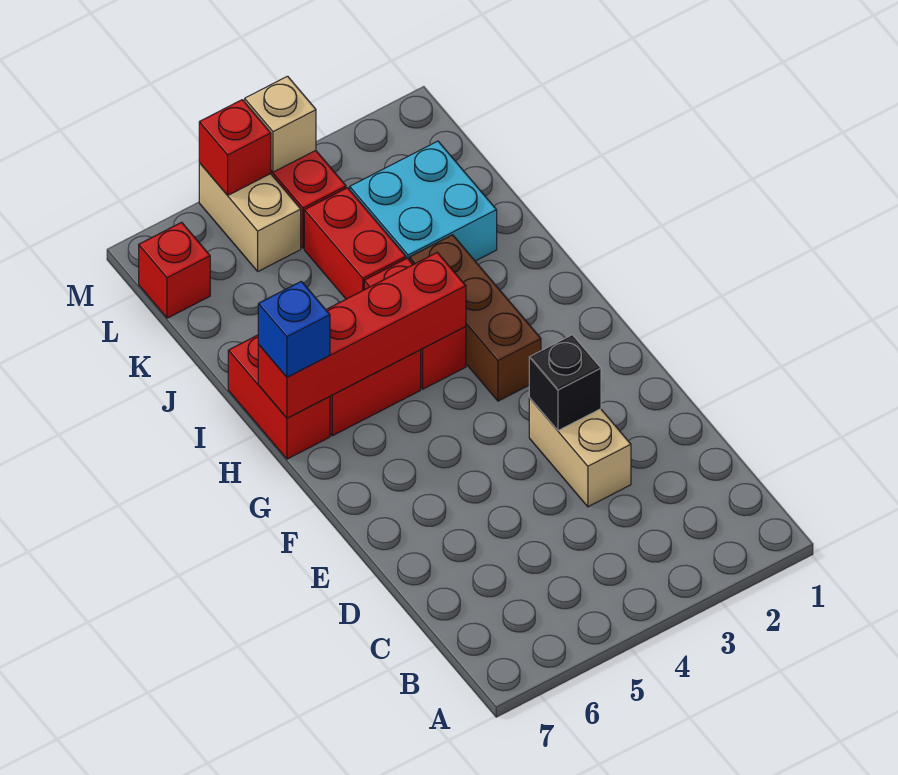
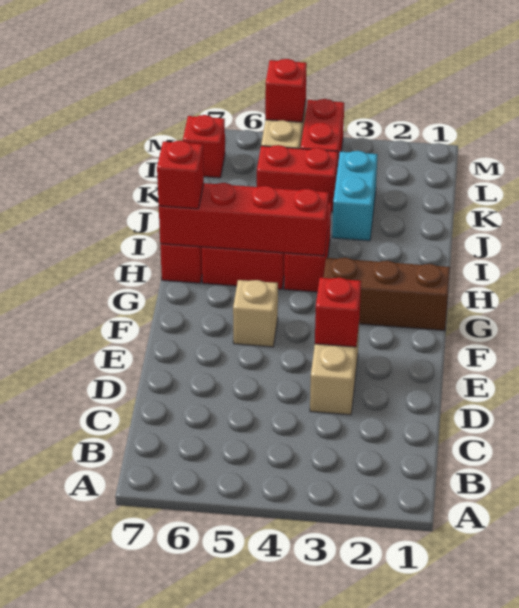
black 1x1 brick [529,335,601,431] -> red 1x1 brick [315,278,361,347]
brown 1x3 brick [410,235,541,401] -> brown 1x3 brick turned to [323,258,450,331]
blue 1x1 brick [258,281,330,377] -> red 1x1 brick [157,141,204,209]
cyan 2x2 brick [350,141,497,261] -> cyan 1x2 brick [332,151,378,241]
red 1x2 brick [304,188,406,299] -> red 1x2 brick turned to [257,145,338,212]
tan 1x1 brick [245,76,316,172] -> tan 1x1 brick moved to [233,280,278,347]

